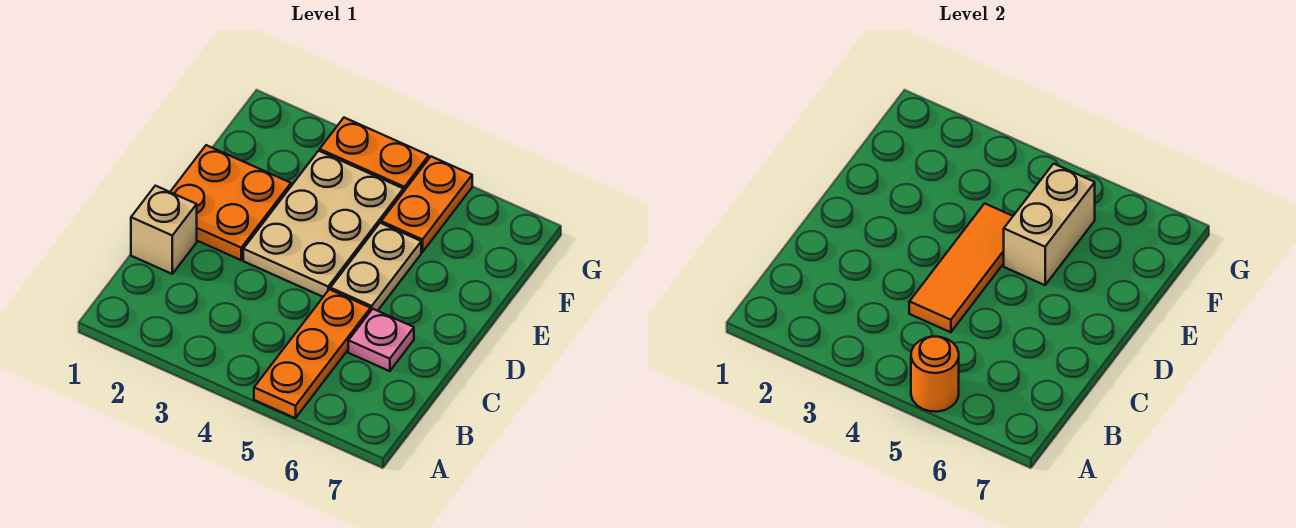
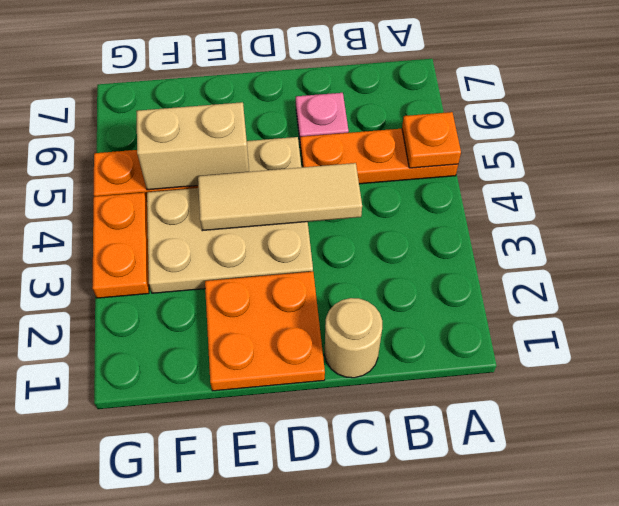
orange 1x1 round brick [911,337,959,412] -> orange 1x1 plate [402,112,461,168]
tan 1x1 brick [131,186,197,274] -> tan 1x1 round brick [324,298,382,378]
orange 1x3 tile [909,203,1013,332] -> tan 1x3 tile [198,163,362,231]

